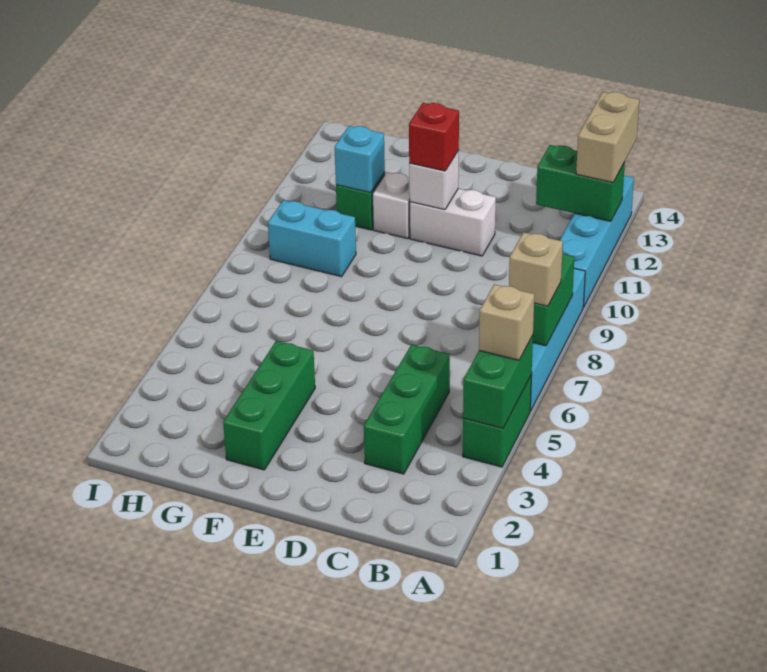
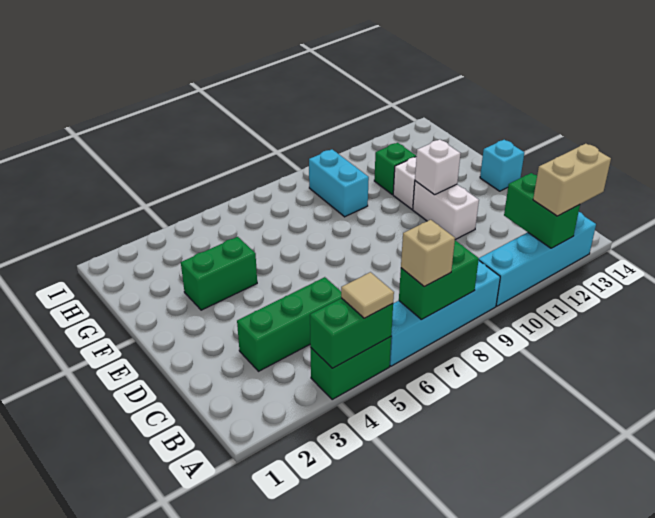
tan 1x1 brick [479,284,534,360] -> tan 1x1 tile [341,272,394,318]
red 1x1 brick [409,103,459,171] -> none
green 1x3 brick [223,341,315,470] -> green 1x2 brick [181,237,257,310]
cyan 1x1 brick [335,126,385,193] -> cyan 1x1 brick moved to [480,140,524,191]

